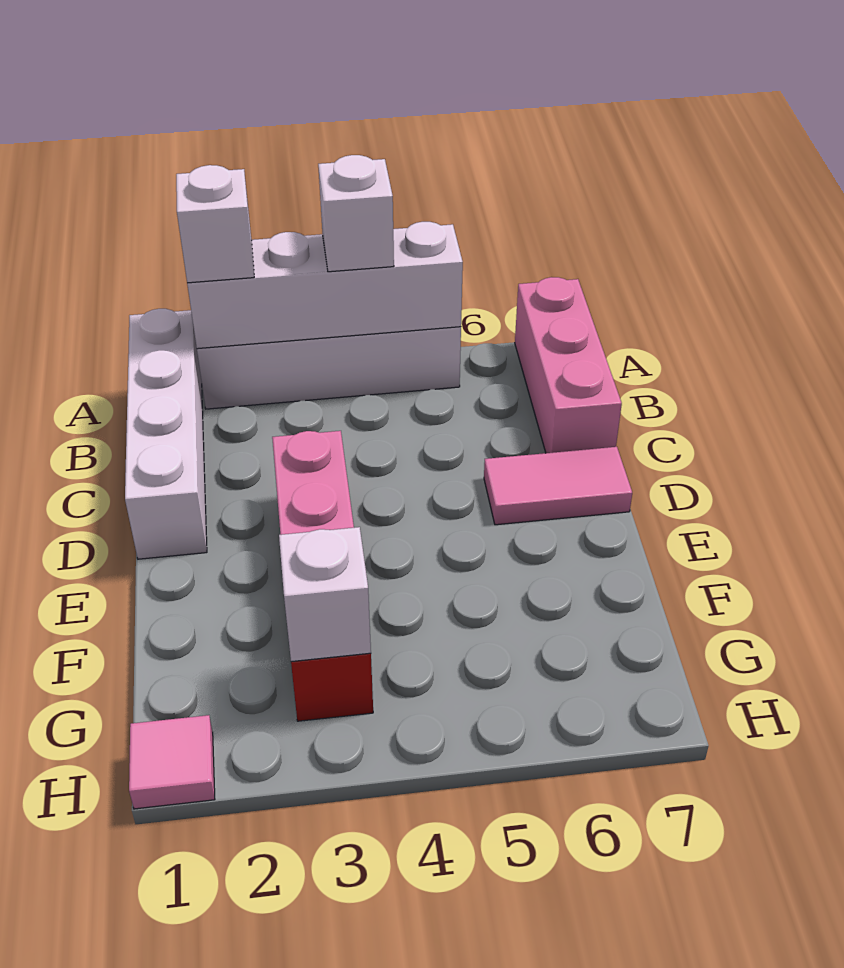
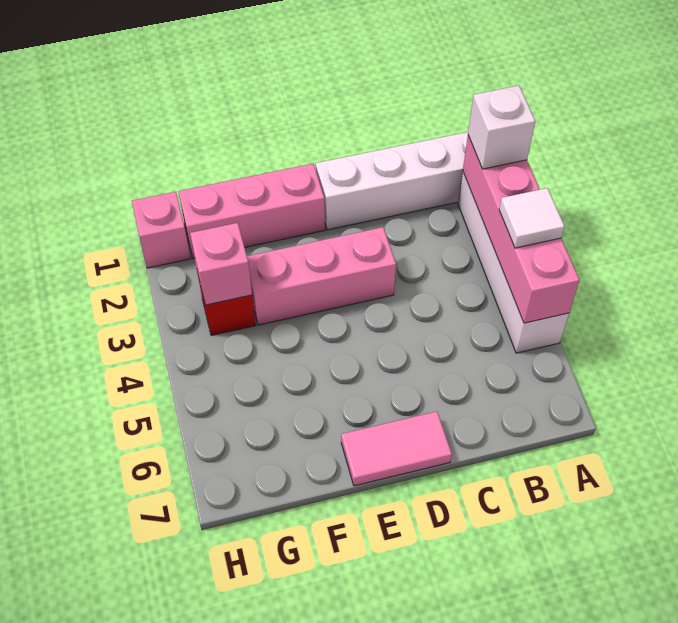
white 1x4 brick [187,222,463,349] -> pink 1x4 brick [463,136,580,323]
white 1x1 brick [318,155,394,272] -> white 1x1 tile [499,188,565,248]
pink 1x3 brick [515,277,622,453] -> pink 1x3 brick moved to [178,164,325,258]
pink 1x2 tile [484,447,632,525] -> pink 1x2 tile turned to [341,411,452,486]
white 1x1 brick [279,527,371,662] -> pink 1x1 brick [190,223,252,305]
pink 1x1 tile [129,715,215,809] -> pink 1x1 brick [132,192,191,268]

